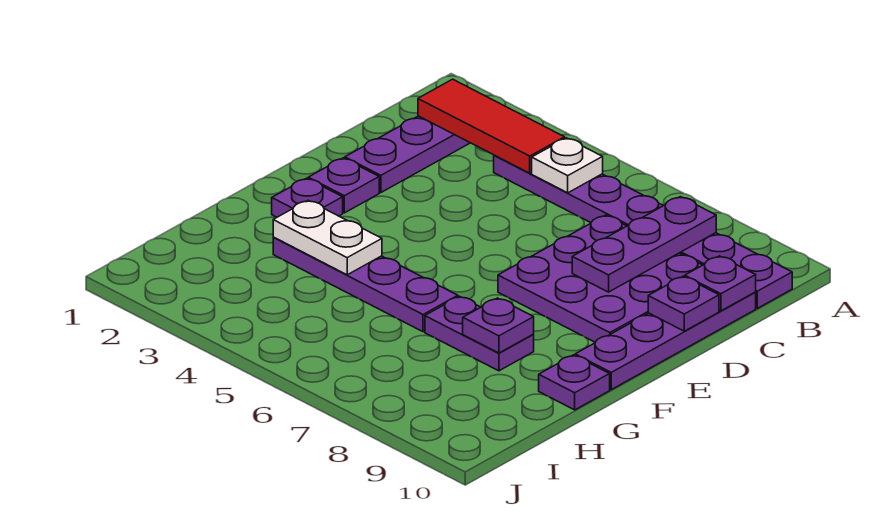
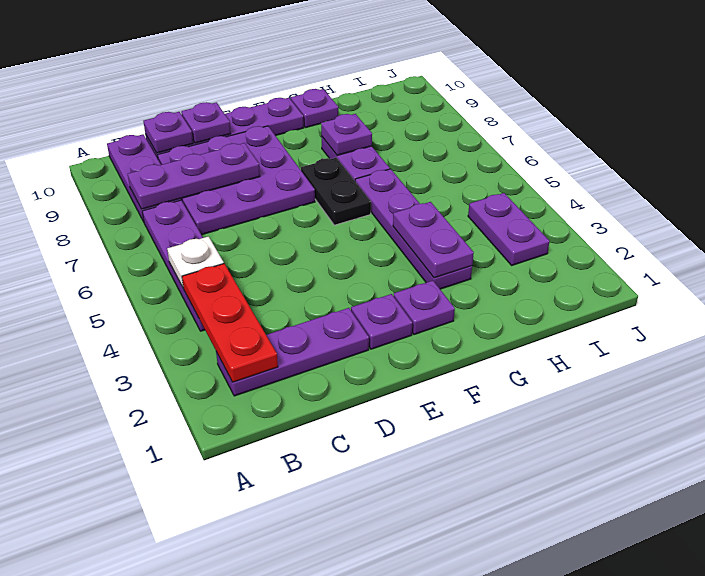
red 1x3 tile [418,79,565,173] -> red 1x3 plate [182,264,278,382]
none -> black 1x2 plate [301,158,371,225]
white 1x2 plate [273,201,382,275] -> purple 1x2 plate [393,202,474,278]
none -> purple 1x2 plate [468,193,550,265]

